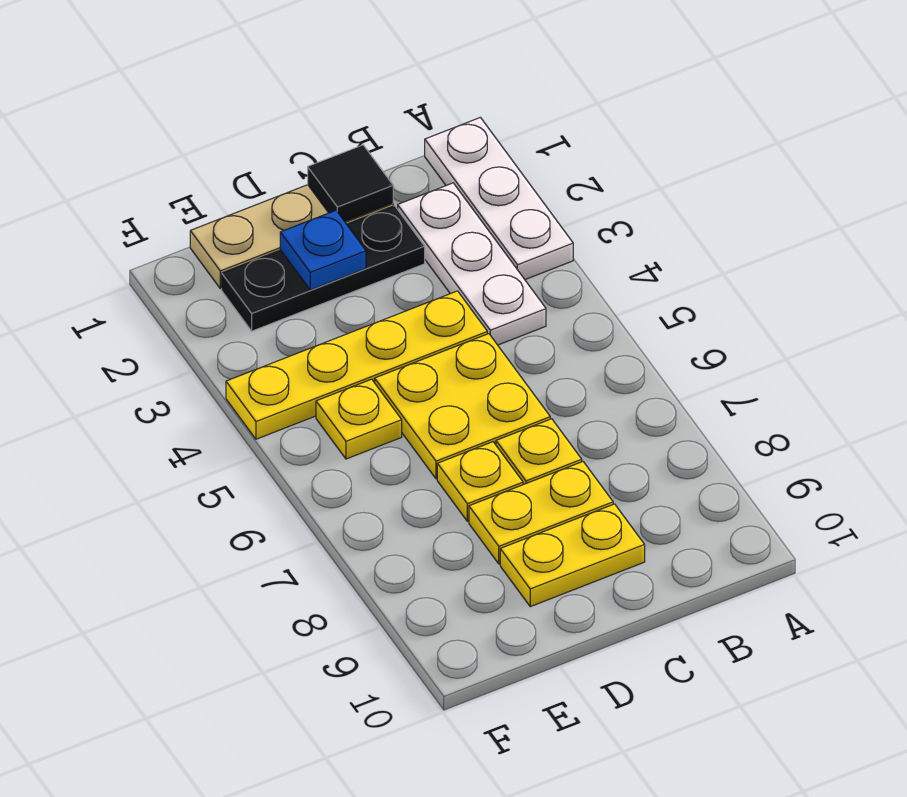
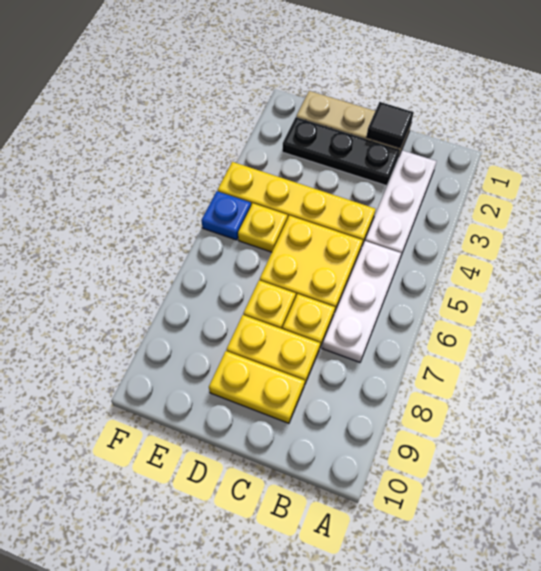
white 1x3 plate [425,117,573,279] -> white 1x3 plate moved to [322,241,401,362]
blue 1x1 plate [280,210,366,290] -> blue 1x1 plate moved to [201,191,251,240]

